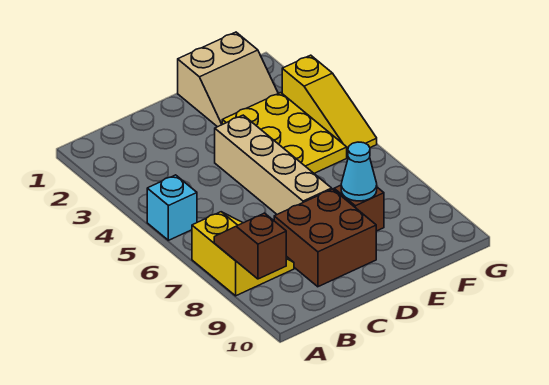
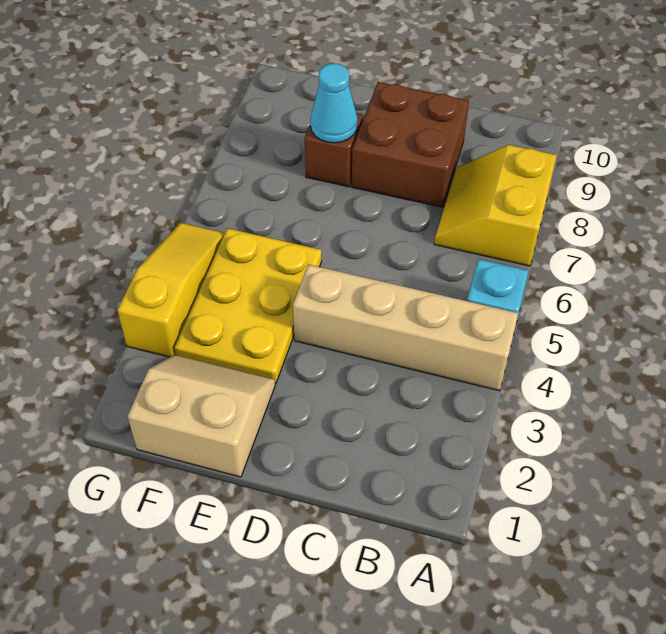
brown 1x2 slope [214,213,286,279] -> none
tan 1x4 brick [215,115,332,214] -> tan 1x4 brick turned to [293,264,518,391]

